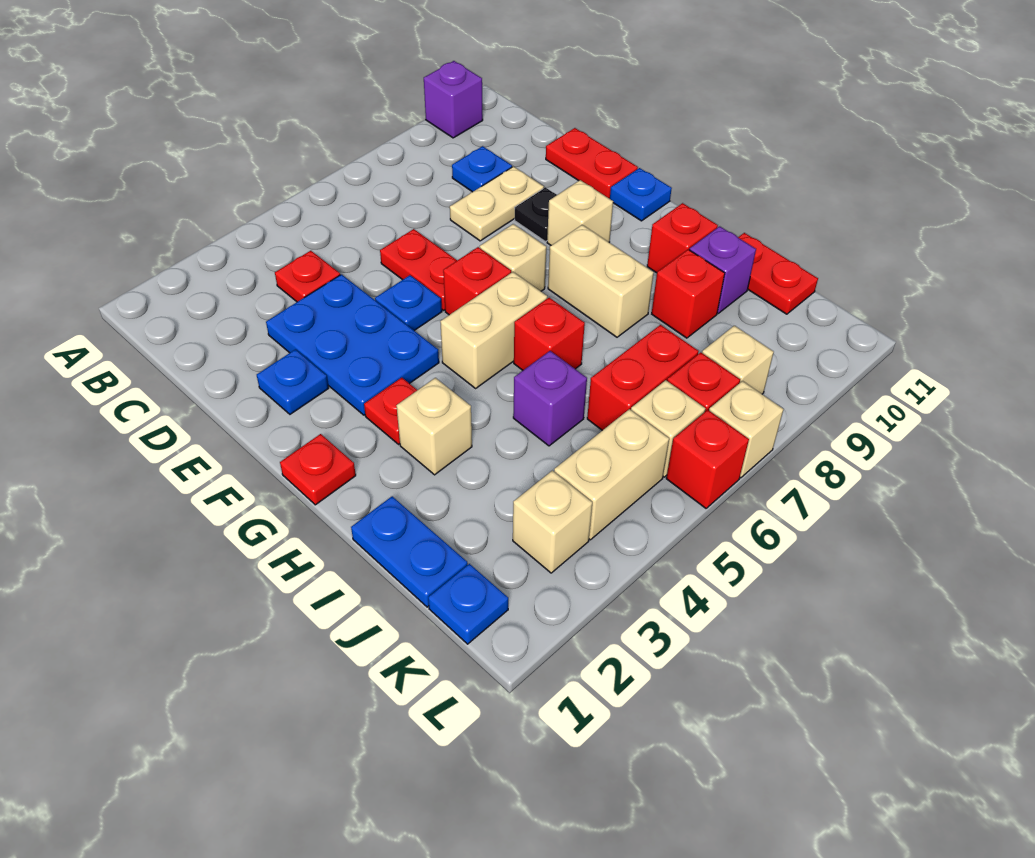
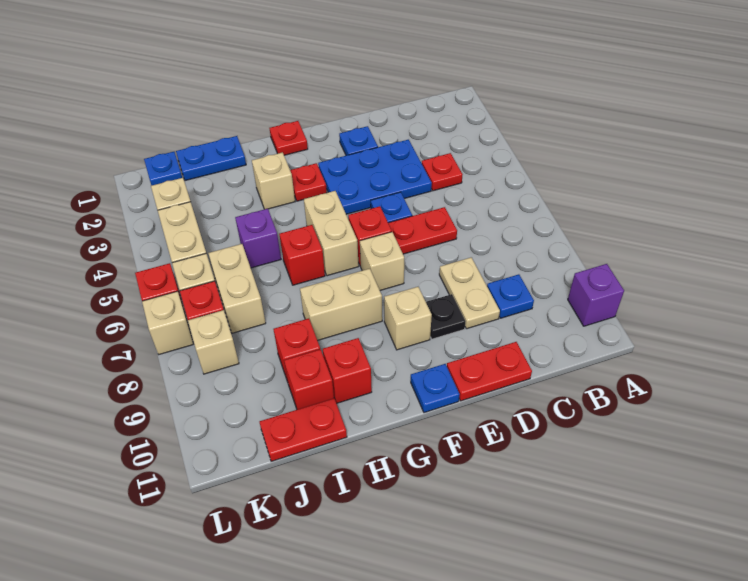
purple 1x1 brick [690,226,756,313] -> red 1x1 brick [284,349,334,410]
red 1x2 brick [587,325,699,430] -> tan 1x2 brick [208,244,266,333]

